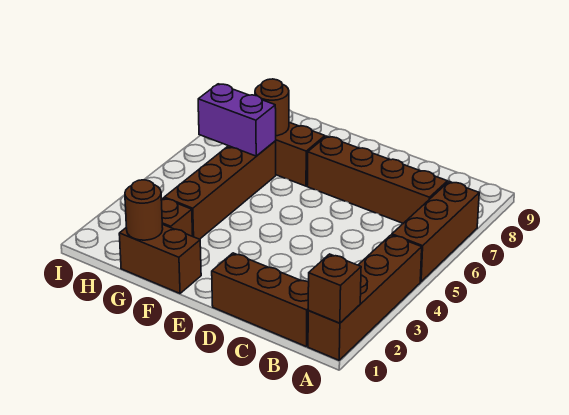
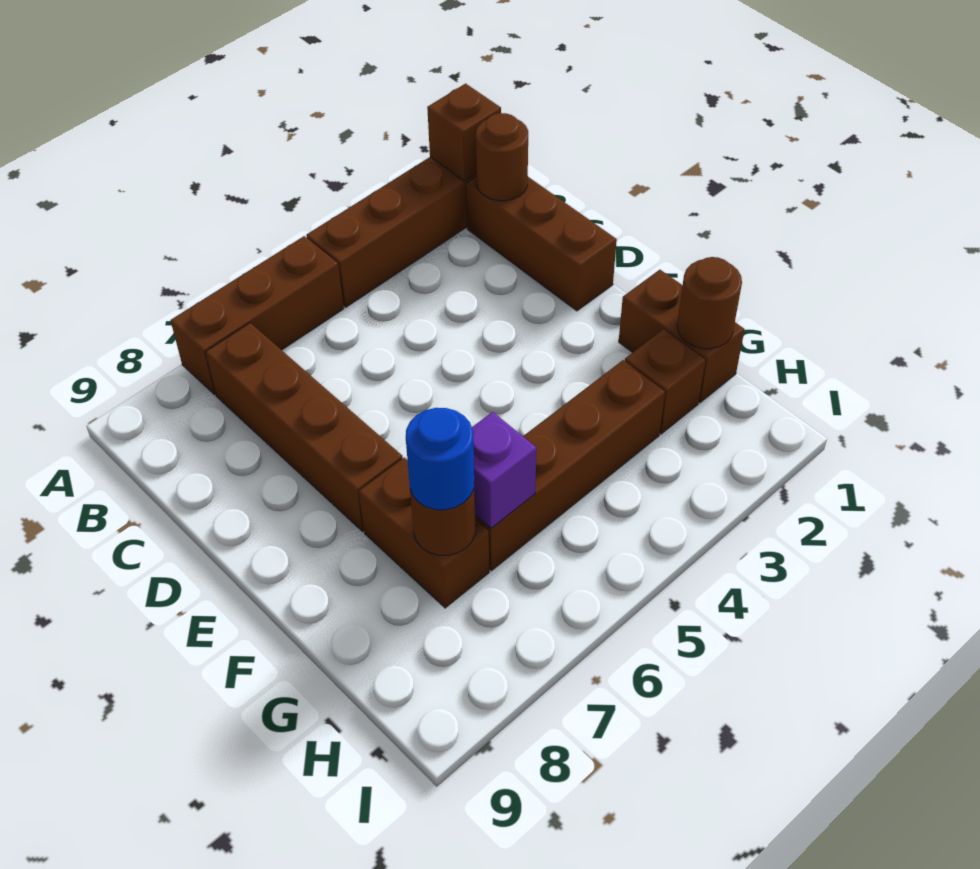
none -> brown 1x1 round brick [476,113,528,201]
purple 1x2 brick [198,84,276,156] -> purple 1x1 brick [472,412,536,528]
none -> blue 1x1 round brick [406,408,474,510]

